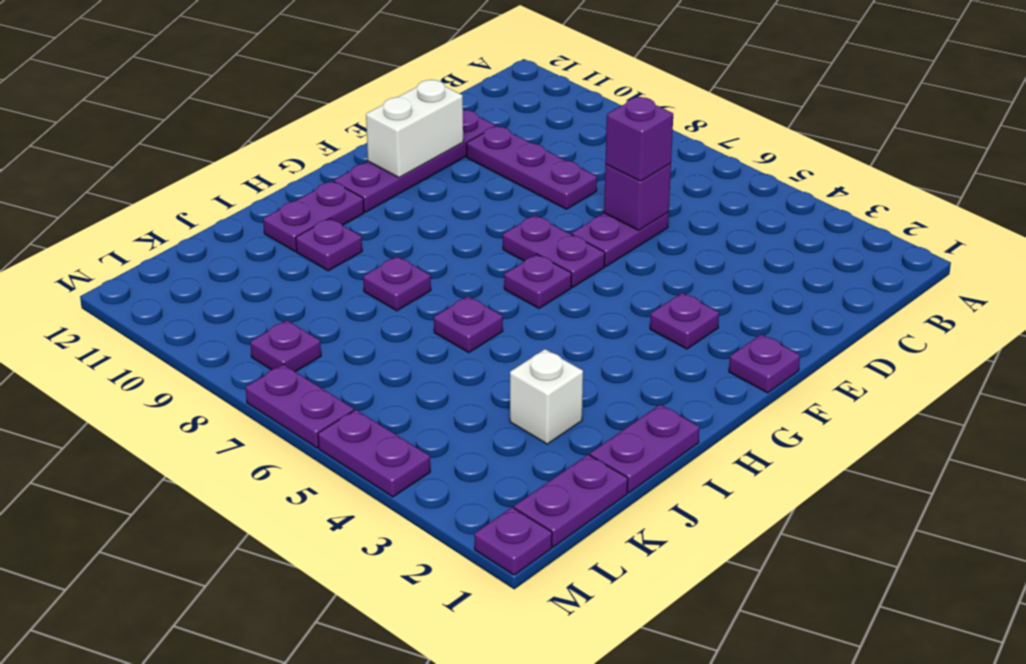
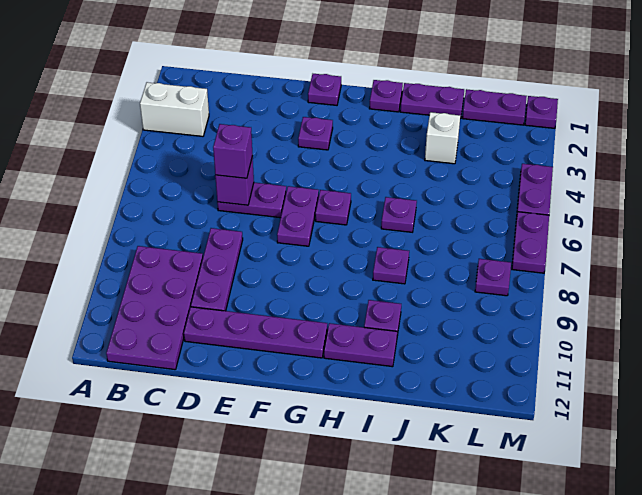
none -> purple 2x4 plate [106,246,203,370]
white 1x2 brick [366,80,463,178] -> white 1x2 brick moved to [140,82,209,136]
none -> purple 1x1 plate [369,80,403,112]

